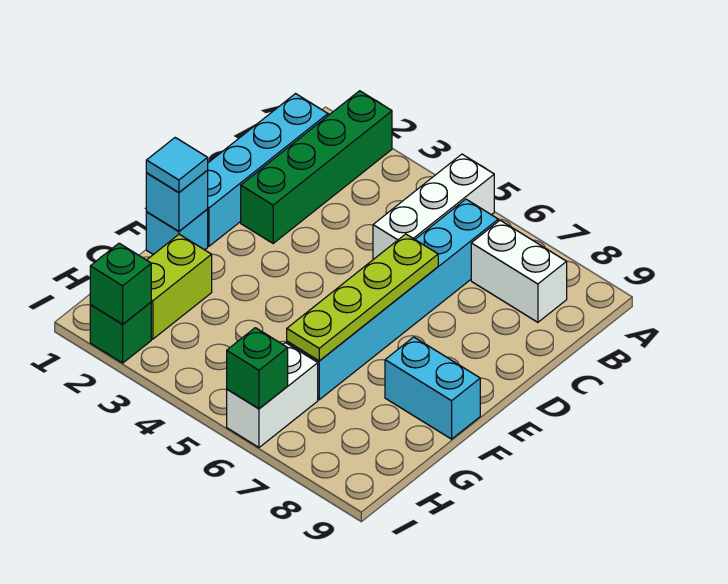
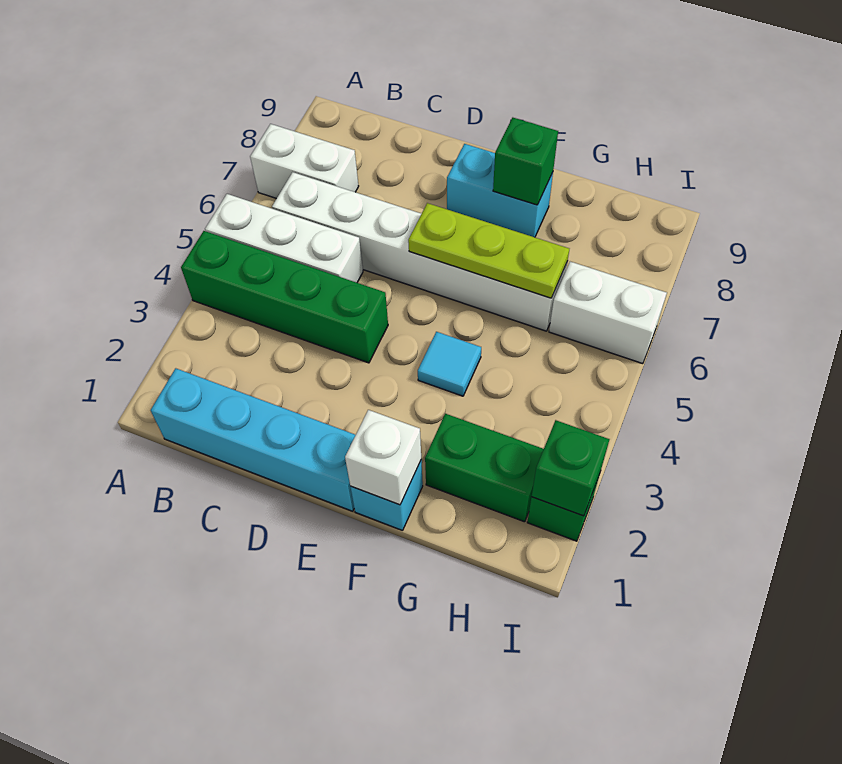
green 1x4 brick [241,91,392,243] -> green 1x4 brick moved to [181,231,388,363]
cyan 1x6 brick [287,199,498,400] -> white 1x6 brick [272,172,567,331]
white 1x2 brick [471,220,567,322] -> white 1x2 brick turned to [250,124,359,199]
lime 1x4 plate [287,234,438,361] -> lime 1x3 plate [408,203,569,298]
cyan 1x1 brick [146,170,208,231] -> white 1x1 brick [345,410,421,505]
cyan 1x1 tile [146,138,208,193] -> cyan 1x1 tile moved to [418,332,481,396]
cyan 1x2 brick [385,337,480,439] -> cyan 1x2 brick turned to [447,144,553,237]
lime 1x2 brick [147,234,212,339] -> green 1x2 brick [425,414,544,522]
green 1x1 brick [227,328,288,409] -> green 1x1 brick moved to [493,118,558,205]

